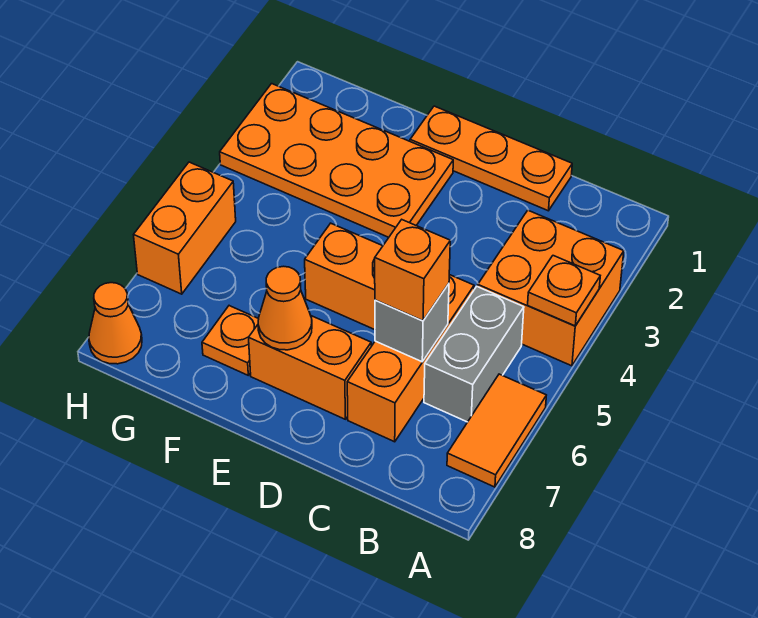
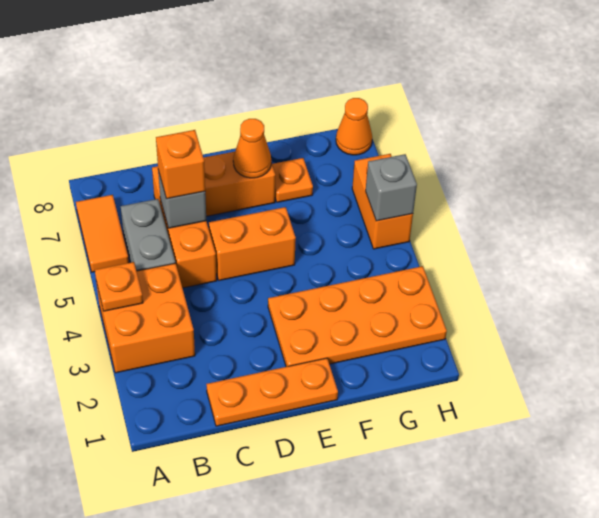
none -> grey 1x1 brick [366,154,417,221]

